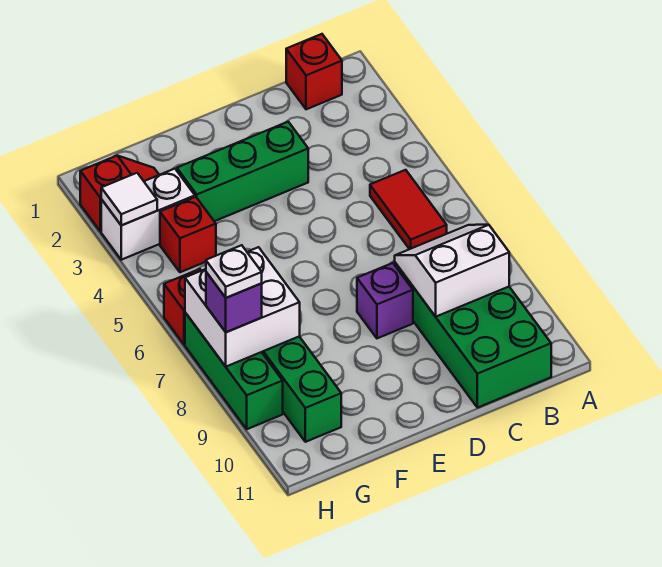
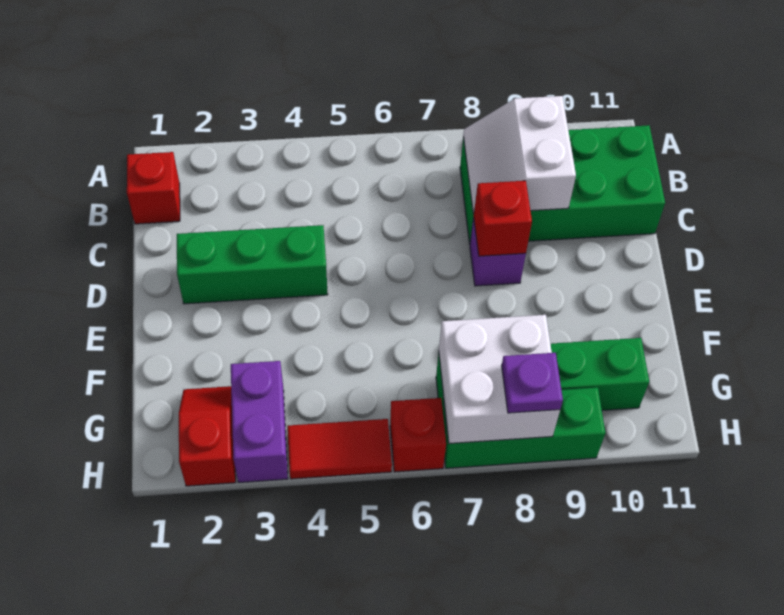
red 1x2 tile [370,170,447,249] -> red 1x2 tile moved to [287,419,392,479]
green 1x3 brick [177,122,308,221] -> green 1x3 brick turned to [177,225,328,304]
white 1x2 brick [101,169,195,260] -> purple 1x2 brick [231,361,288,482]
red 1x1 brick [160,197,216,272] -> red 1x1 brick moved to [474,181,532,256]
white 1x1 tile [101,173,157,225] -> none
purple 1x1 brick [206,272,262,332] -> purple 1x1 plate [502,353,563,413]
white 1x1 plate [206,245,262,298] -> none

